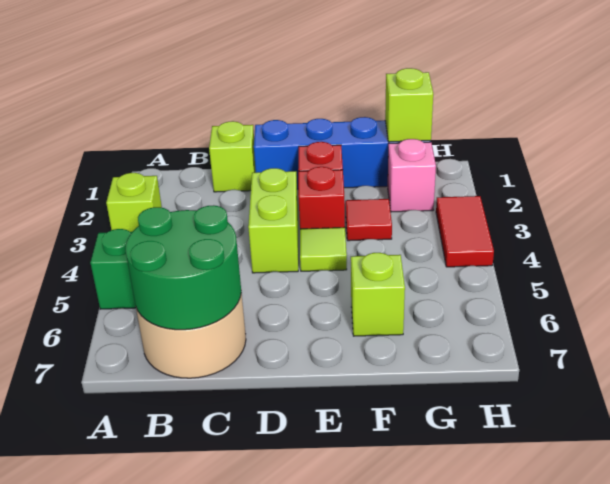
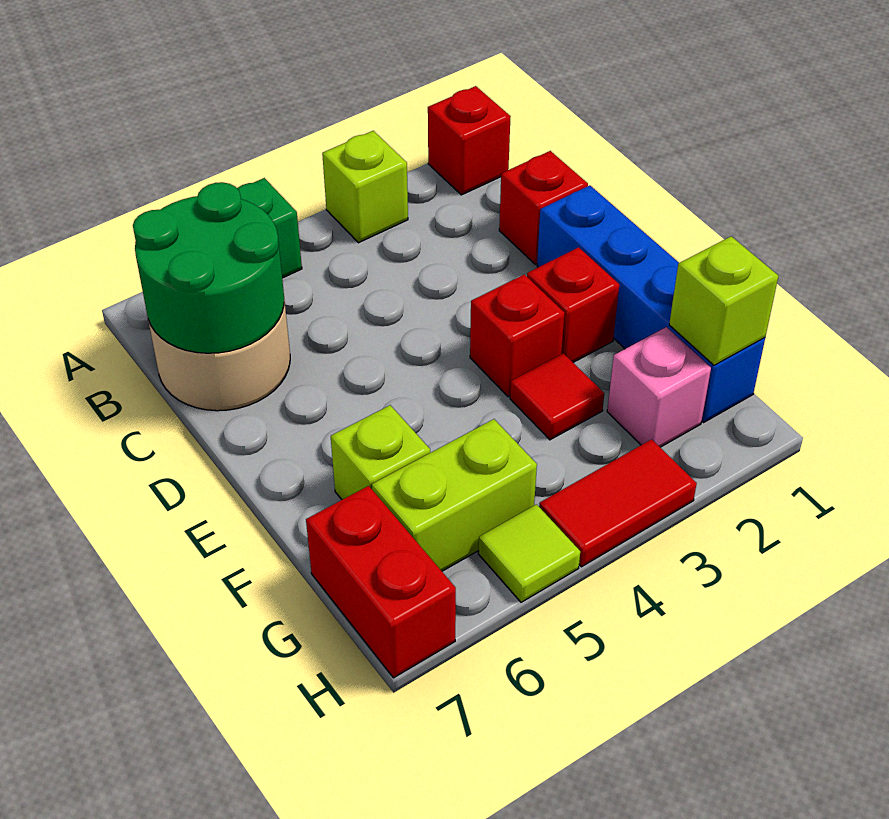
none -> red 1x1 brick [428,86,511,195]
lime 1x1 brick [209,121,256,192] -> red 1x1 brick [499,151,588,264]
lime 1x2 brick [248,168,298,273] -> lime 1x2 brick moved to [372,419,537,571]
lime 1x1 tile [300,227,347,271] -> lime 1x1 tile moved to [478,504,580,602]
none -> red 1x2 brick [306,486,456,678]

